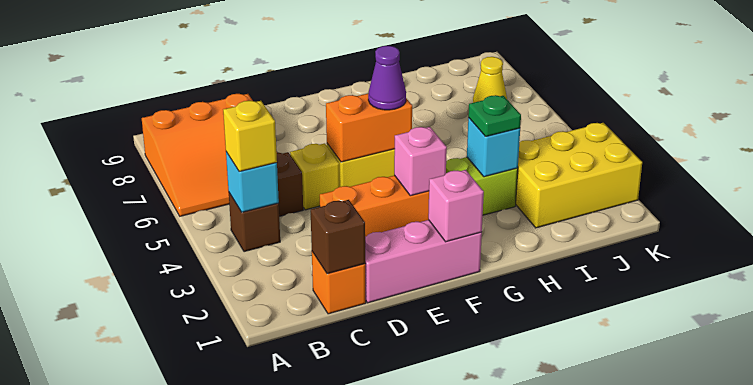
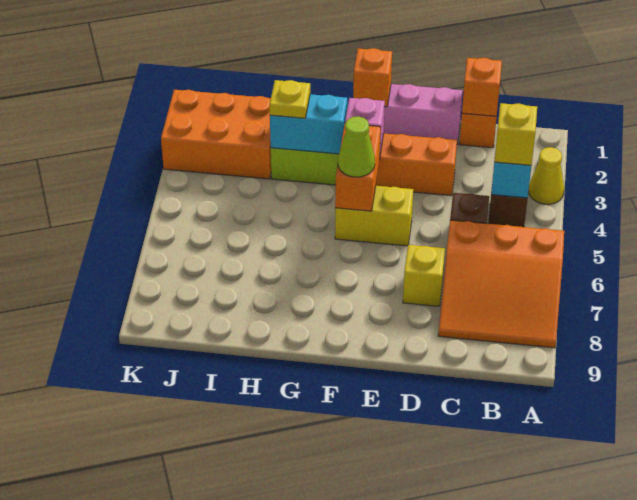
orange 3x3 slope [142,94,277,216] -> orange 3x3 slope turned to [438,220,564,348]
brown 1x1 brick [311,200,365,274] -> orange 1x1 brick [462,58,502,116]
yellow 1x1 brick [290,143,340,210] -> yellow 1x1 brick moved to [403,244,445,306]
orange 1x2 brick [326,94,412,162] -> orange 1x2 brick turned to [335,125,381,211]
pink 1x1 brick [428,170,484,242] -> orange 1x1 brick [353,48,392,107]
purple 1x1 cone [368,46,406,110] -> lime 1x1 cone [338,116,375,177]
cyan 1x1 brick [467,118,520,177] -> cyan 1x2 brick [270,94,347,154]
green 1x1 plate [468,95,521,137] -> yellow 1x1 plate [270,80,310,118]
yellow 2x3 brick [516,123,642,228] -> orange 2x3 brick [161,90,271,179]
yellow 1x1 cone [473,57,507,103] -> yellow 1x1 cone moved to [529,147,564,204]

